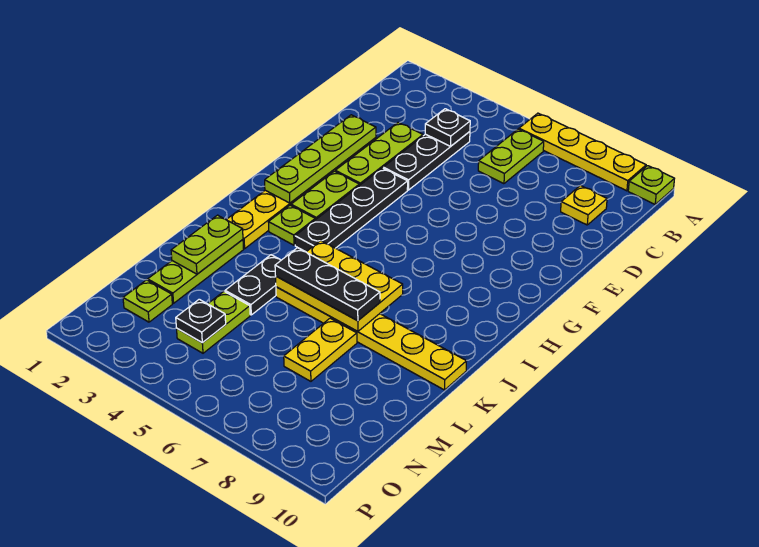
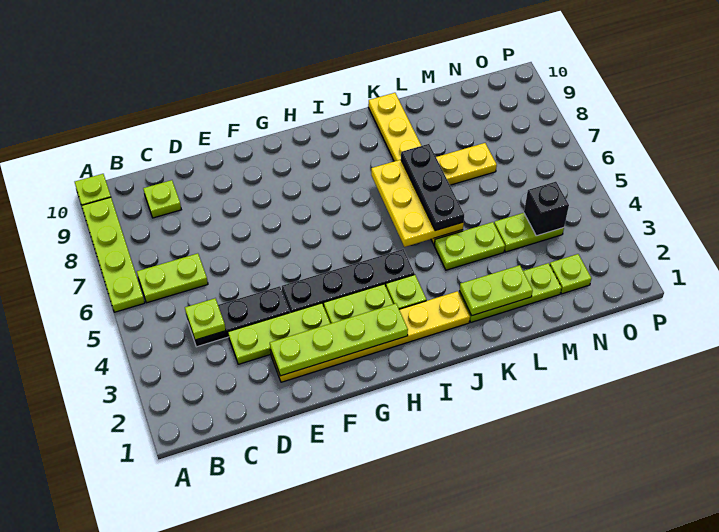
yellow 1x4 plate [519,113,646,191] -> lime 1x4 plate [82,197,145,312]
black 1x1 plate [425,109,470,146] -> lime 1x1 plate [185,298,226,340]
yellow 1x1 plate [561,185,607,225] -> lime 1x1 plate [143,180,181,218]
black 1x2 plate [225,255,281,315] -> lime 1x2 plate [434,222,505,270]
black 1x1 plate [176,299,226,343] -> black 1x1 brick [524,182,569,236]

